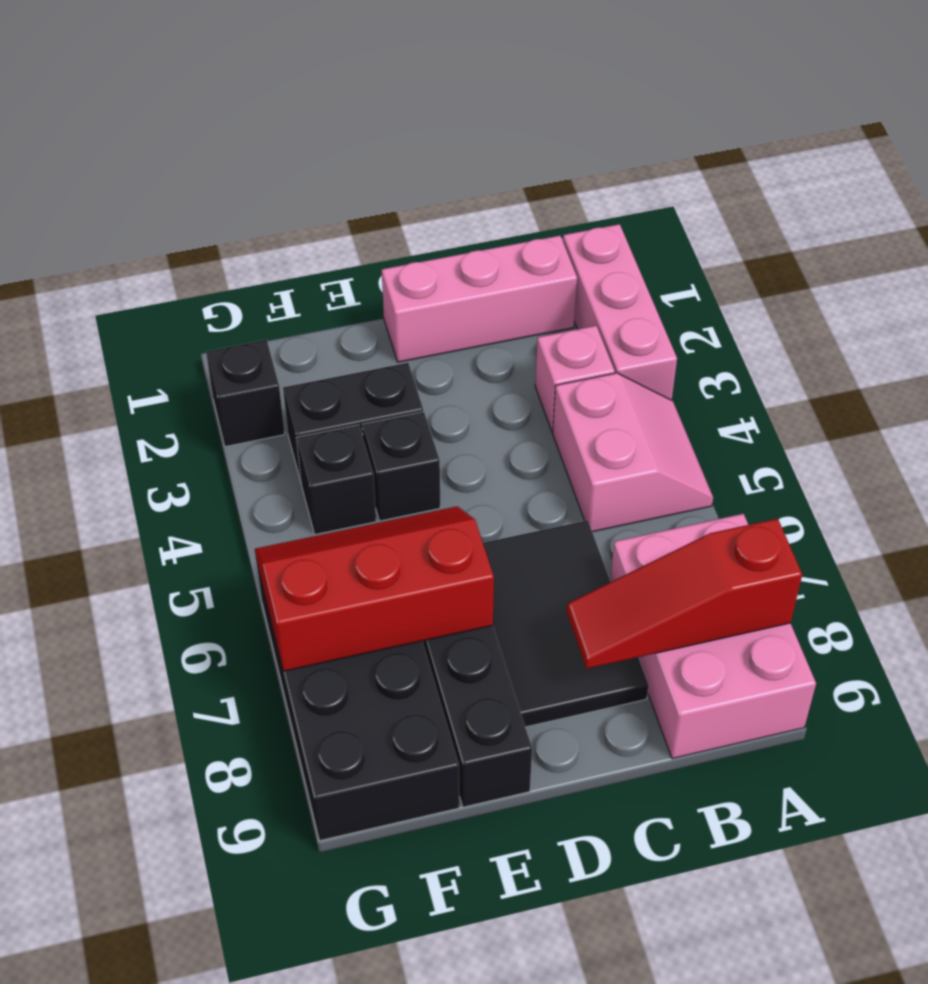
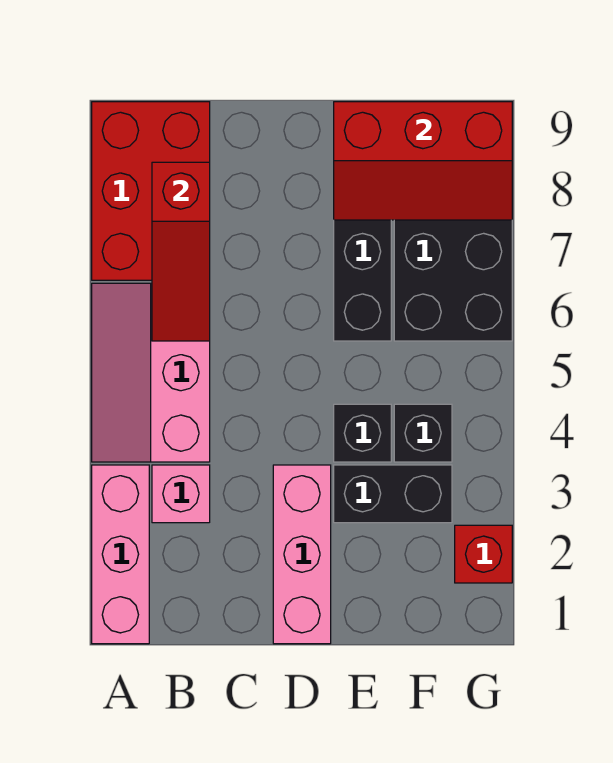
pink 2x2 slope [553,373,713,532] -> pink 2x3 slope [92,283,210,462]
pink 2x3 brick [610,514,816,759] -> red 2x3 brick [92,102,210,280]
red 1x3 slope [567,519,802,669] -> red 1x3 slope turned to [152,162,210,341]
pink 1x3 brick [382,236,577,362] -> pink 1x3 brick turned to [273,465,331,644]
black 2x3 tile [483,520,649,727] -> none
red 2x3 slope [255,506,494,671] -> red 2x3 slope moved to [334,102,512,220]
black 1x1 brick [206,340,285,447] -> red 1x1 brick [455,525,512,583]

